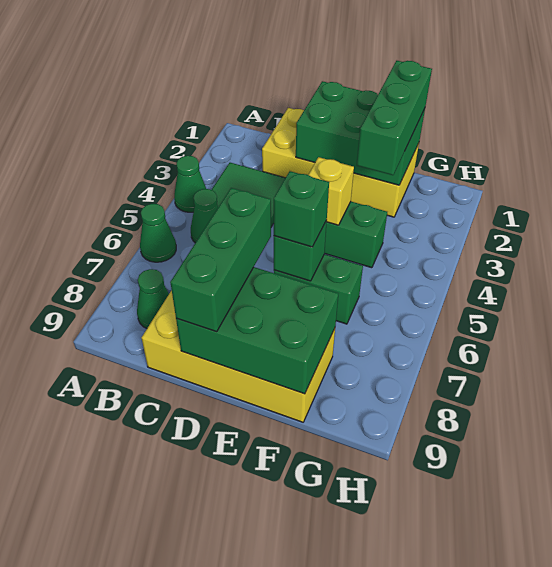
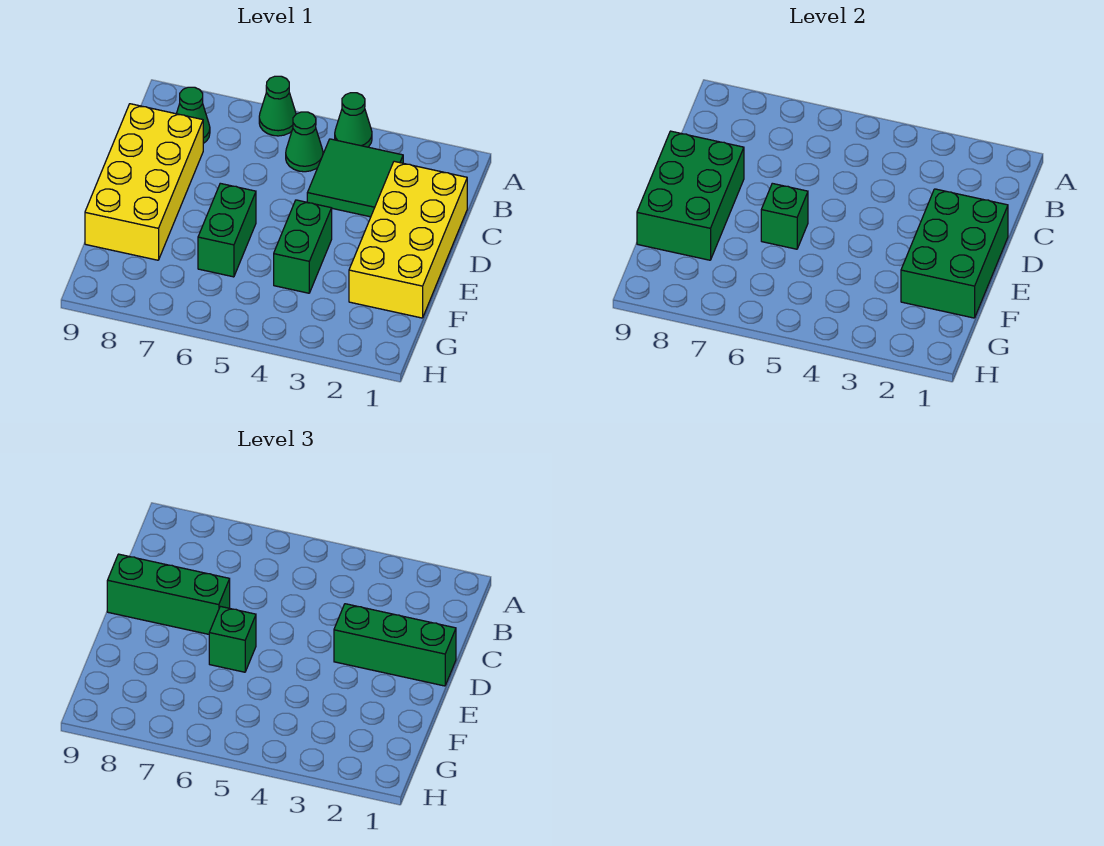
yellow 1x1 brick [308,157,354,225] -> none
green 1x3 brick [357,61,432,175] -> green 1x3 brick moved to [334,604,456,686]

